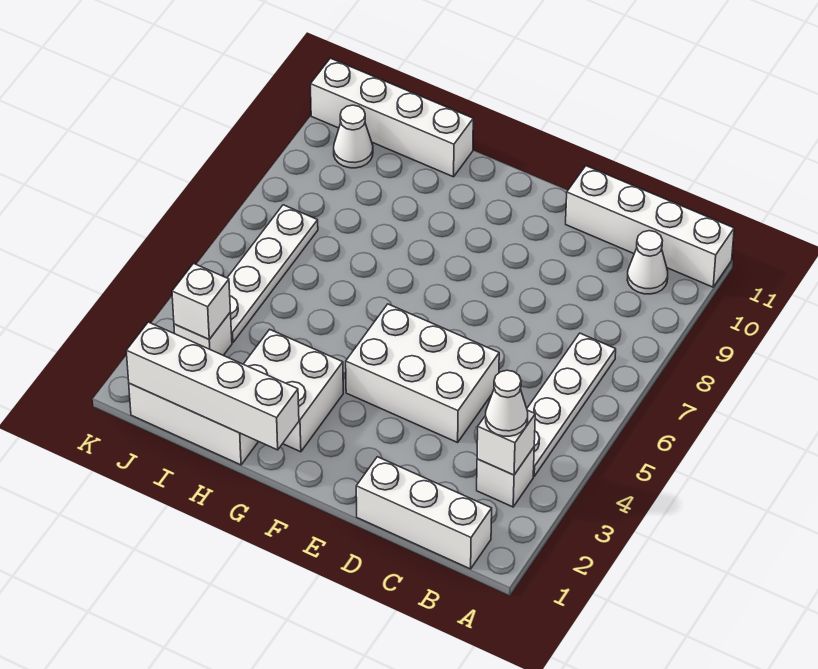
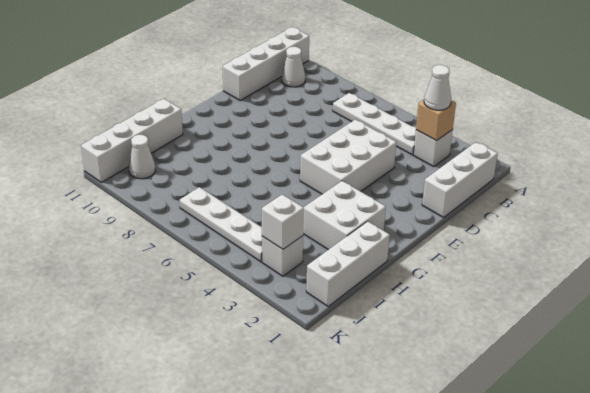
white 1x1 brick [477,410,535,475] -> tan 1x1 brick [416,100,456,141]
white 1x4 brick [126,322,299,450] -> none

